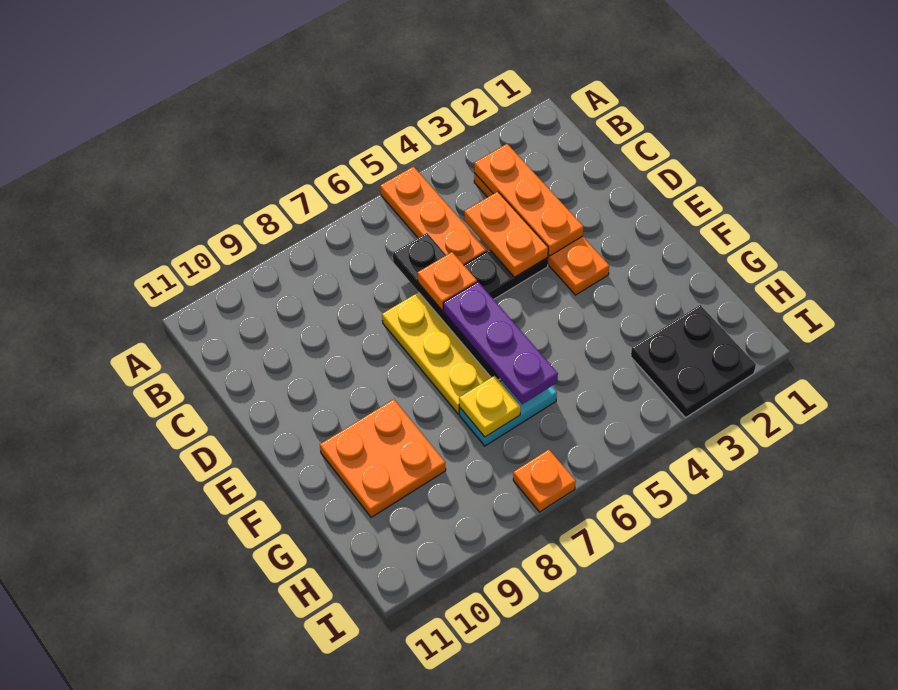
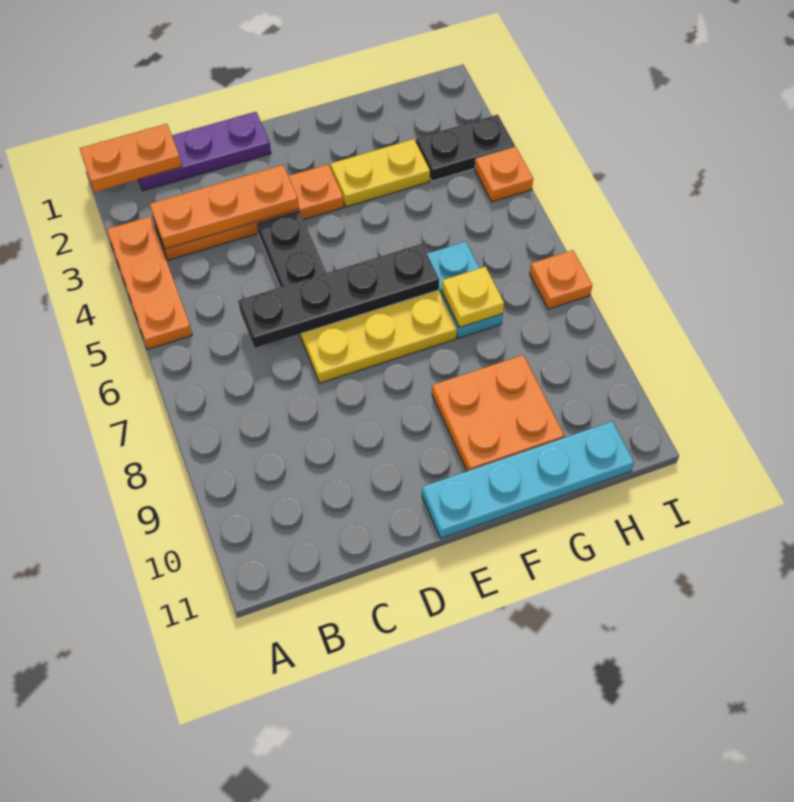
orange 1x3 plate [380,167,487,265] -> orange 1x3 plate turned to [107,217,192,349]
orange 1x2 plate [464,192,548,277] -> orange 1x2 plate moved to [80,124,182,192]
orange 1x1 plate [417,252,477,311] -> orange 1x1 plate moved to [475,147,533,202]
purple 1x3 plate [443,282,558,404] -> purple 1x3 plate moved to [138,112,271,191]
none -> cyan 1x4 plate [422,421,634,538]
none -> yellow 1x2 plate [331,139,430,207]
black 2x2 plate [631,305,756,418] -> black 1x2 plate [416,115,515,181]

